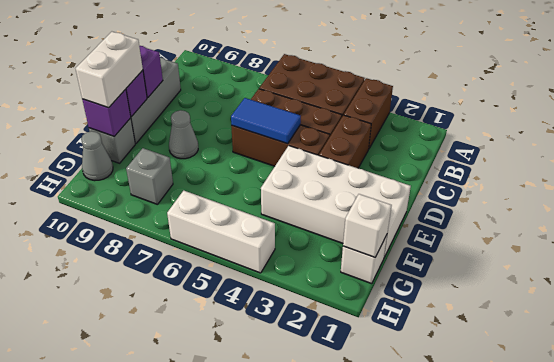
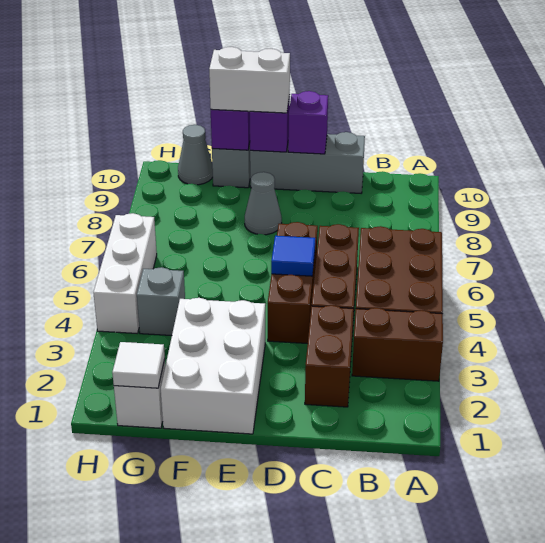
brown 1x2 brick [319,115,371,168] -> brown 1x2 brick turned to [305,305,354,407]
blue 1x2 tile [231,98,301,144] -> blue 1x1 tile [271,236,315,276]
white 2x4 brick [261,146,411,257] -> white 2x3 brick [161,298,265,434]
white 1x1 brick [343,194,392,257] -> white 1x1 tile [112,342,165,388]
grey 1x1 brick [126,148,173,205] -> grey 1x1 brick moved to [137,267,185,336]

